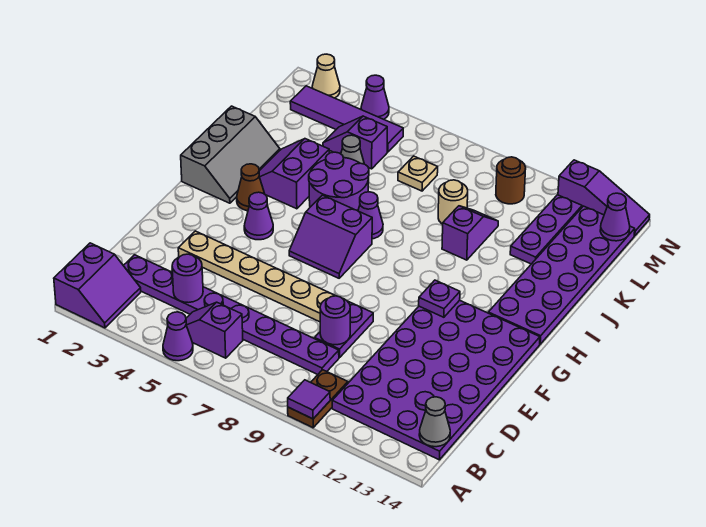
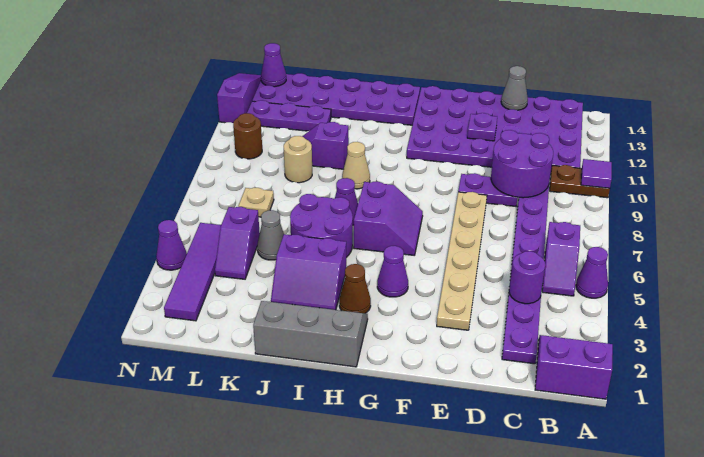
grey 1x1 cone [419,397,450,447] -> grey 1x1 cone moved to [501,66,528,110]
purple 1x1 round brick [320,296,350,345] -> purple 2x2 round brick [491,130,553,198]
purple 1x1 plate [419,280,460,317] -> purple 1x1 plate moved to [467,113,497,141]
tan 1x1 cone [312,54,340,98] -> tan 1x1 cone moved to [342,142,370,189]

